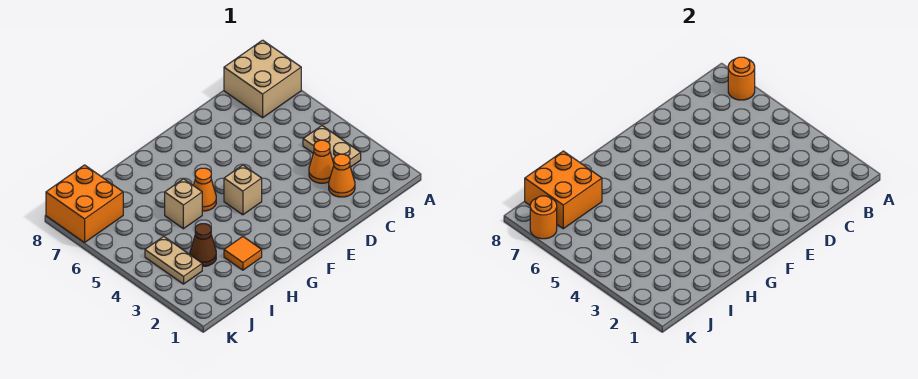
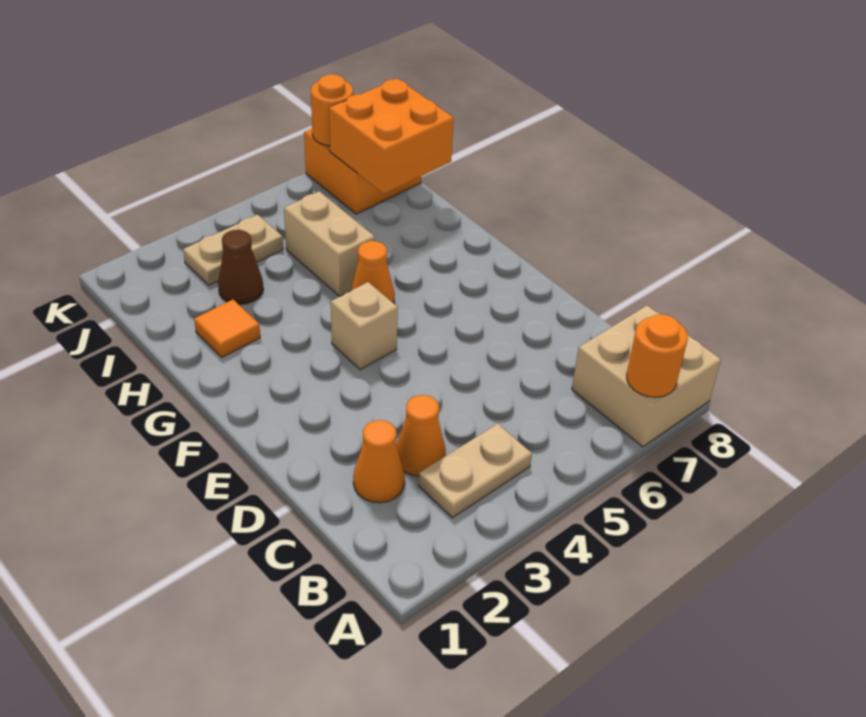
tan 1x1 brick [165,179,202,229] -> tan 1x2 brick [284,191,375,297]

